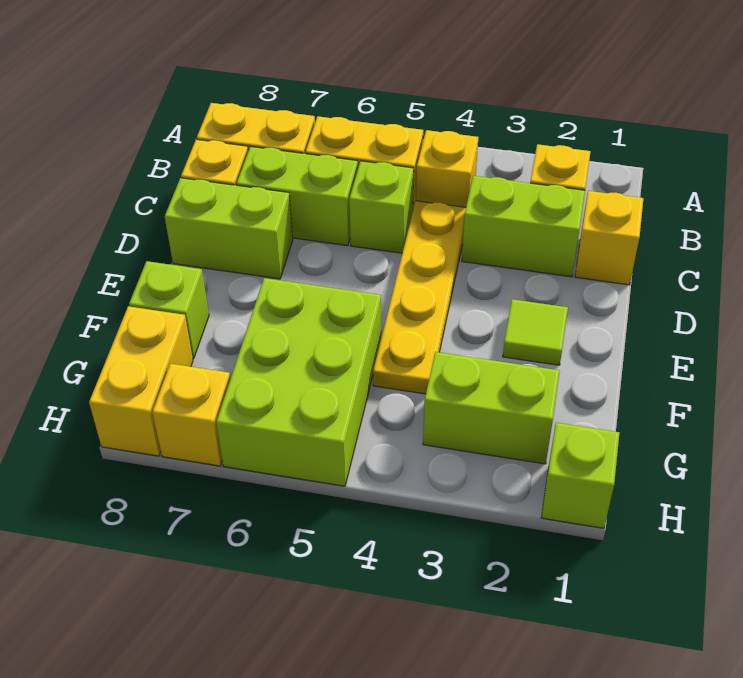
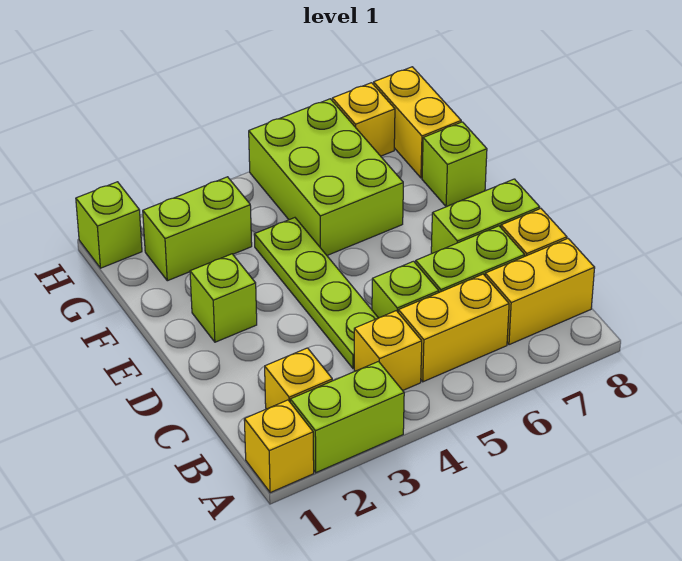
yellow 1x1 brick [575,191,644,285] -> yellow 1x1 brick moved to [244,400,314,493]
lime 1x2 brick [462,176,585,277] -> lime 1x2 brick moved to [290,362,404,473]
yellow 1x4 plate [373,201,466,394] -> lime 1x4 plate [254,218,378,368]
lime 1x1 tile [503,299,568,365] -> lime 1x1 brick [190,254,257,342]

